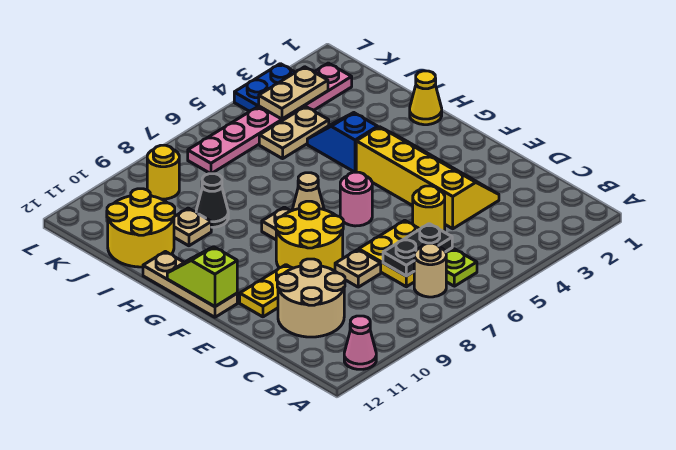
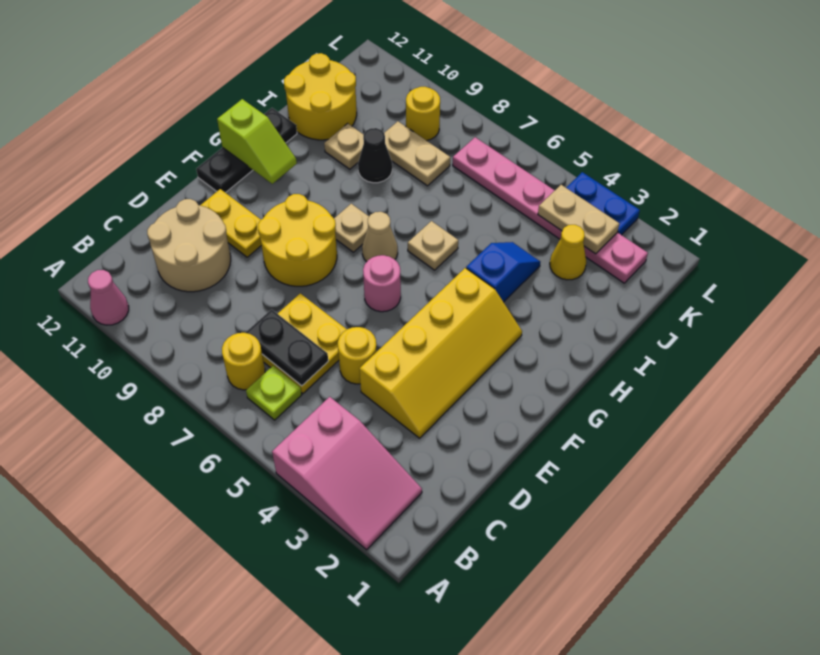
none -> pink 2x3 slope [272,397,422,550]
tan 1x1 round brick [414,243,446,297] -> yellow 1x1 round brick [222,333,265,390]
tan 1x1 plate [335,250,381,287] -> tan 1x1 plate moved to [408,221,458,270]
tan 1x3 plate [143,252,237,317] -> black 1x3 plate [196,108,297,193]
lime 1x2 slope [167,247,237,307] -> lime 1x2 slope turned to [217,99,297,184]
yellow 1x1 cone [410,71,442,125] -> yellow 1x1 cone moved to [550,225,586,280]
tan 1x2 plate [259,107,329,159] -> tan 1x2 plate moved to [385,121,450,186]

